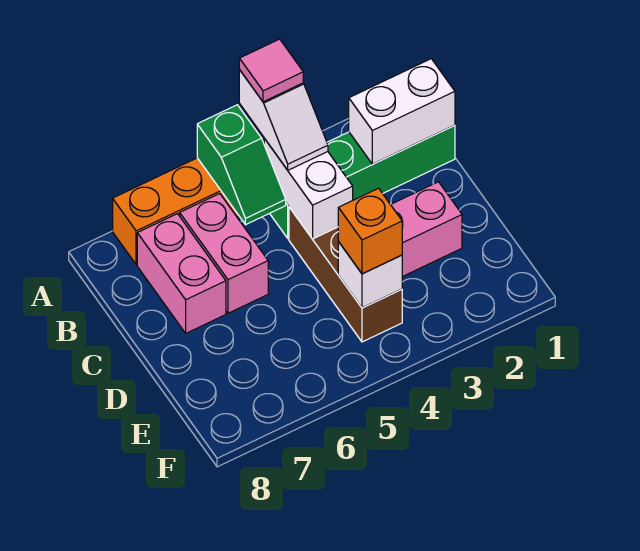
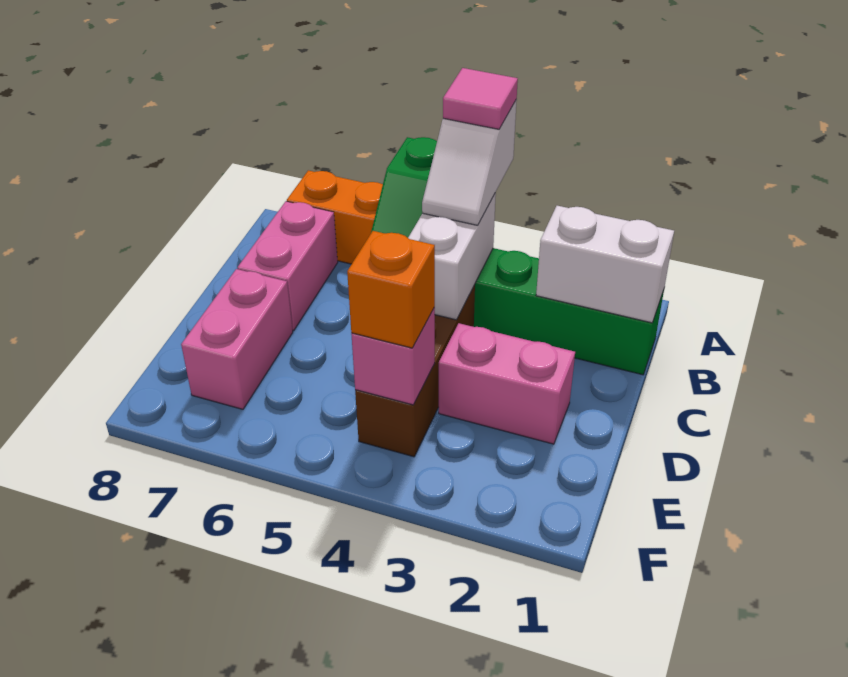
pink 1x2 brick [180,194,268,313] -> pink 1x2 brick moved to [181,269,293,409]
white 1x1 brick [338,242,402,308] -> pink 1x1 brick [351,308,435,405]

